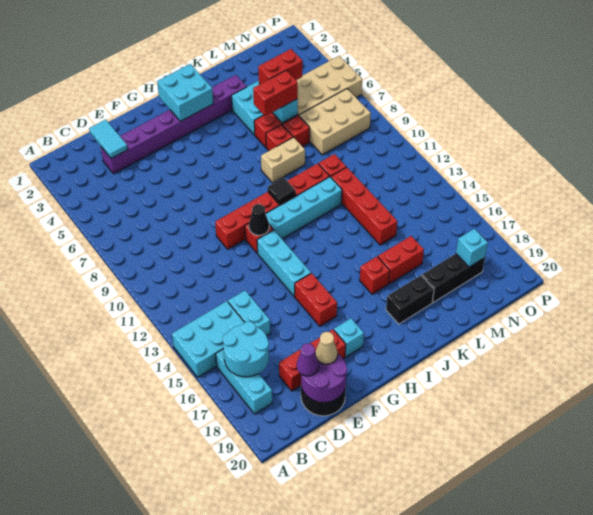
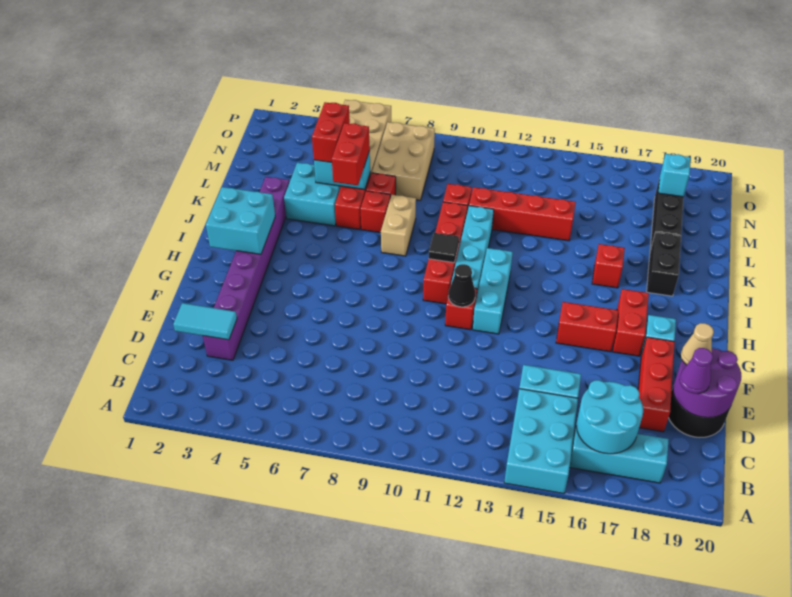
red 1x6 brick [215,163,330,249] -> red 1x4 brick [423,202,468,304]
cyan 1x3 brick [257,230,311,297] -> cyan 1x3 brick turned to [473,248,513,334]
red 1x2 brick [378,236,424,284] -> red 1x2 brick moved to [613,289,649,356]

